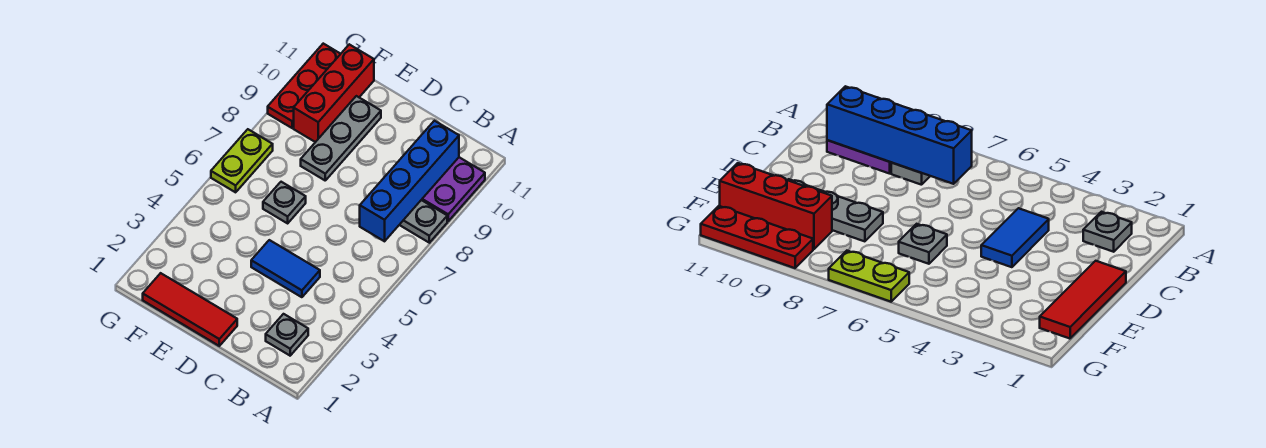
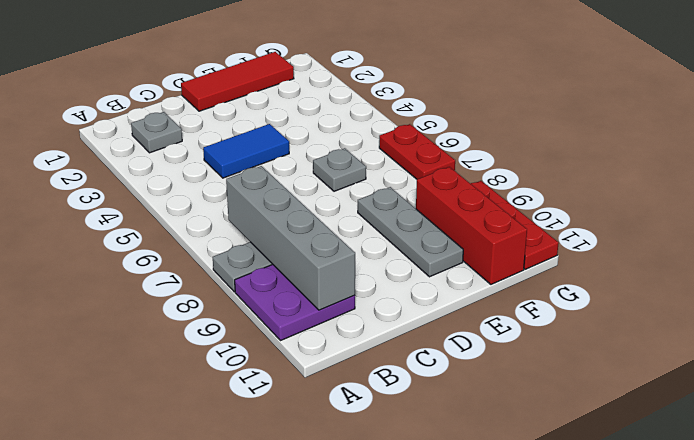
blue 1x4 brick [360,121,459,241] -> grey 1x4 brick [226,166,355,310]
lime 1x2 plate [211,129,273,192] -> red 1x2 plate [379,124,455,179]

